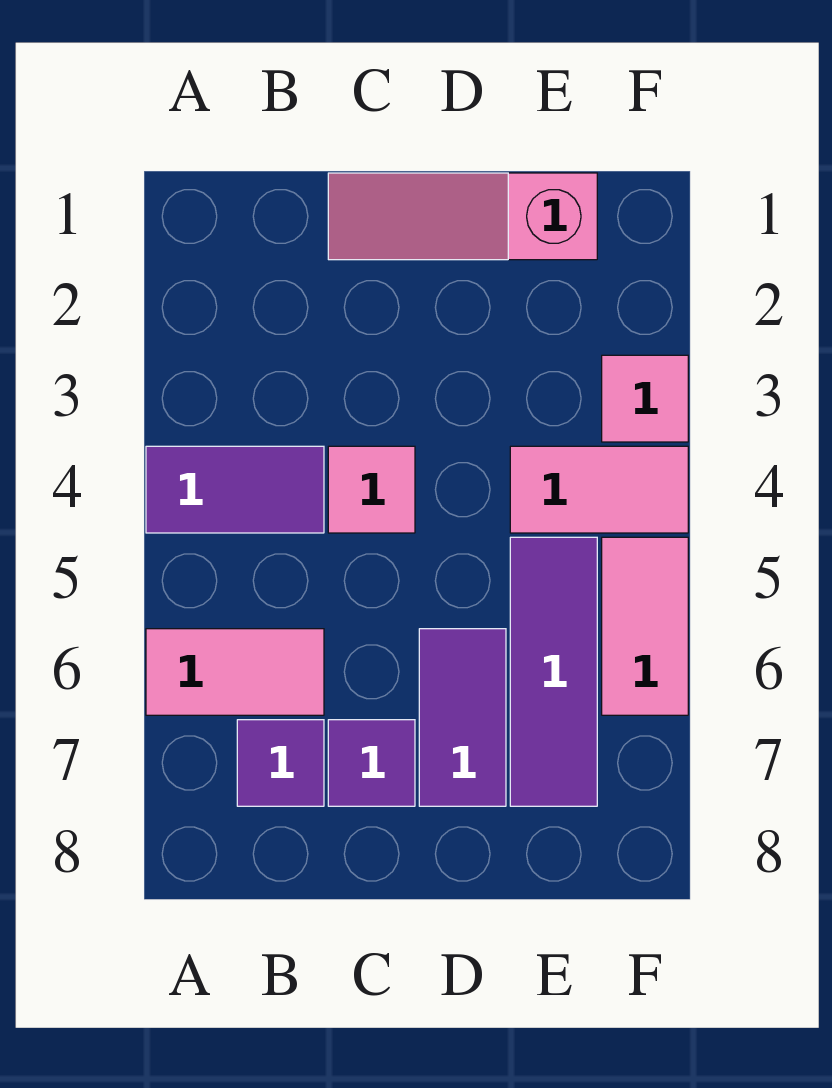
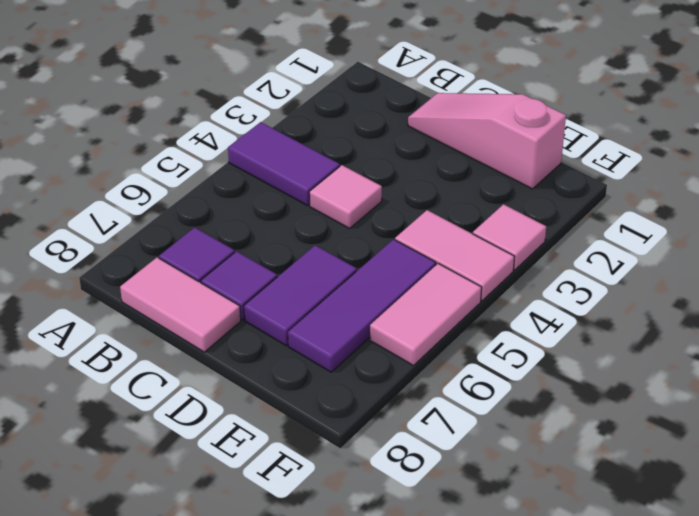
pink 1x2 tile [146,629,324,715] -> pink 1x2 tile moved to [120,257,241,352]

